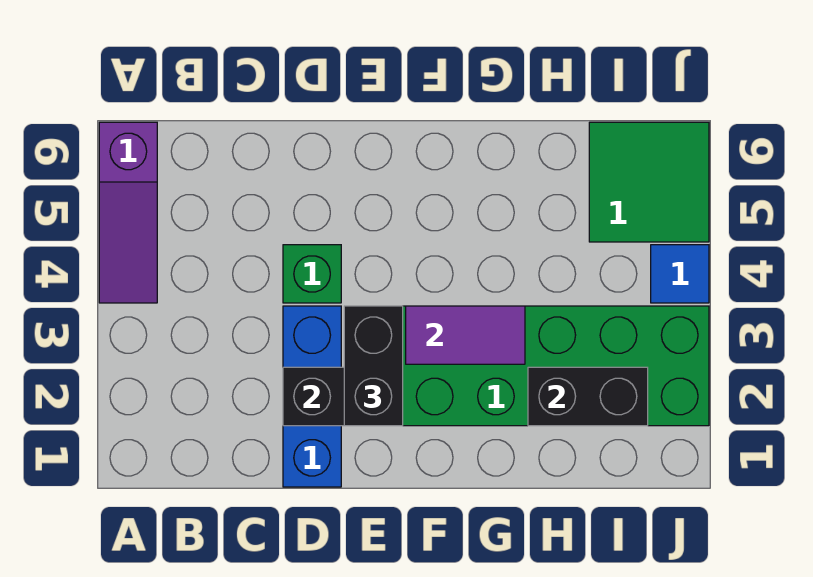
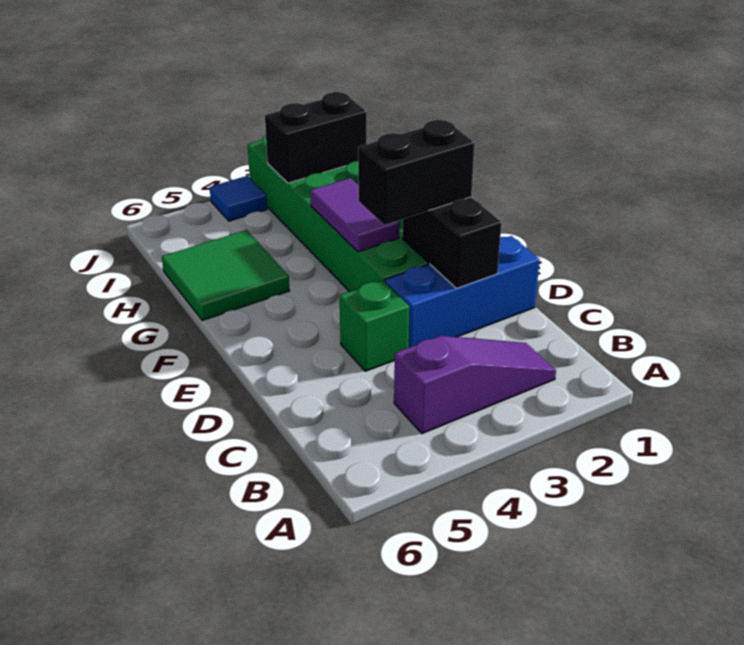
purple 1x3 slope [99,122,157,303] -> purple 1x3 slope moved to [394,336,556,434]
black 1x2 brick [528,367,648,426] -> black 1x2 brick turned to [265,92,367,183]
green 2x2 tile [589,122,709,242] -> green 2x2 tile moved to [162,230,290,320]

